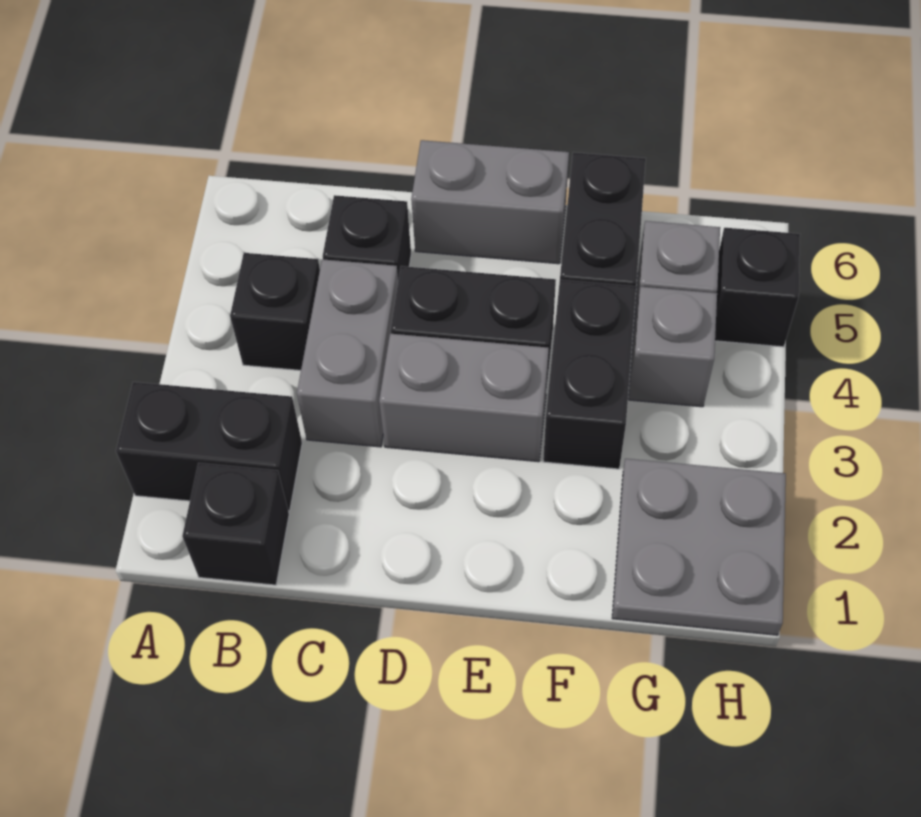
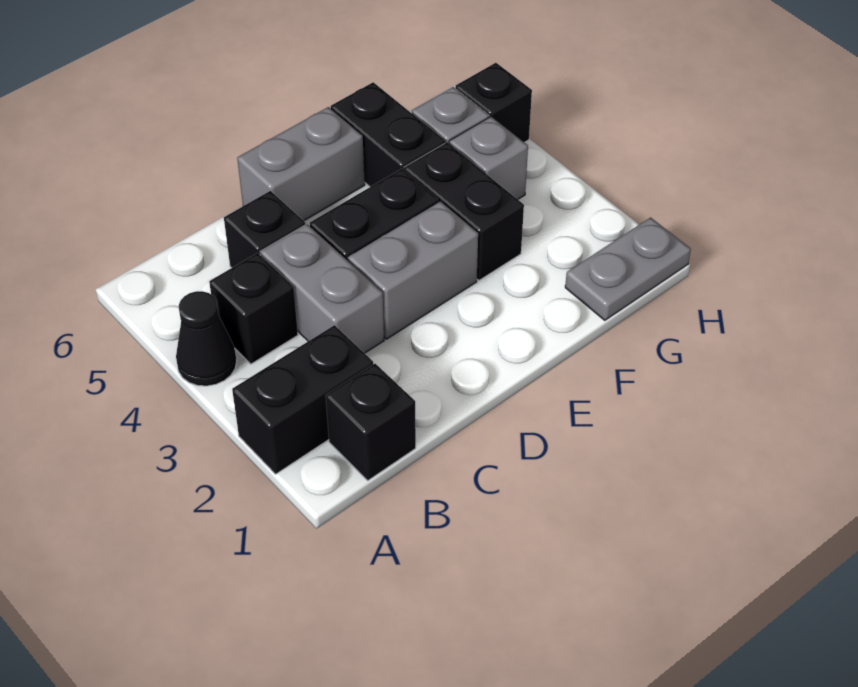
none -> black 1x1 cone [176,291,237,386]
grey 2x2 plate [612,459,786,635] -> grey 1x2 plate [565,218,691,320]

